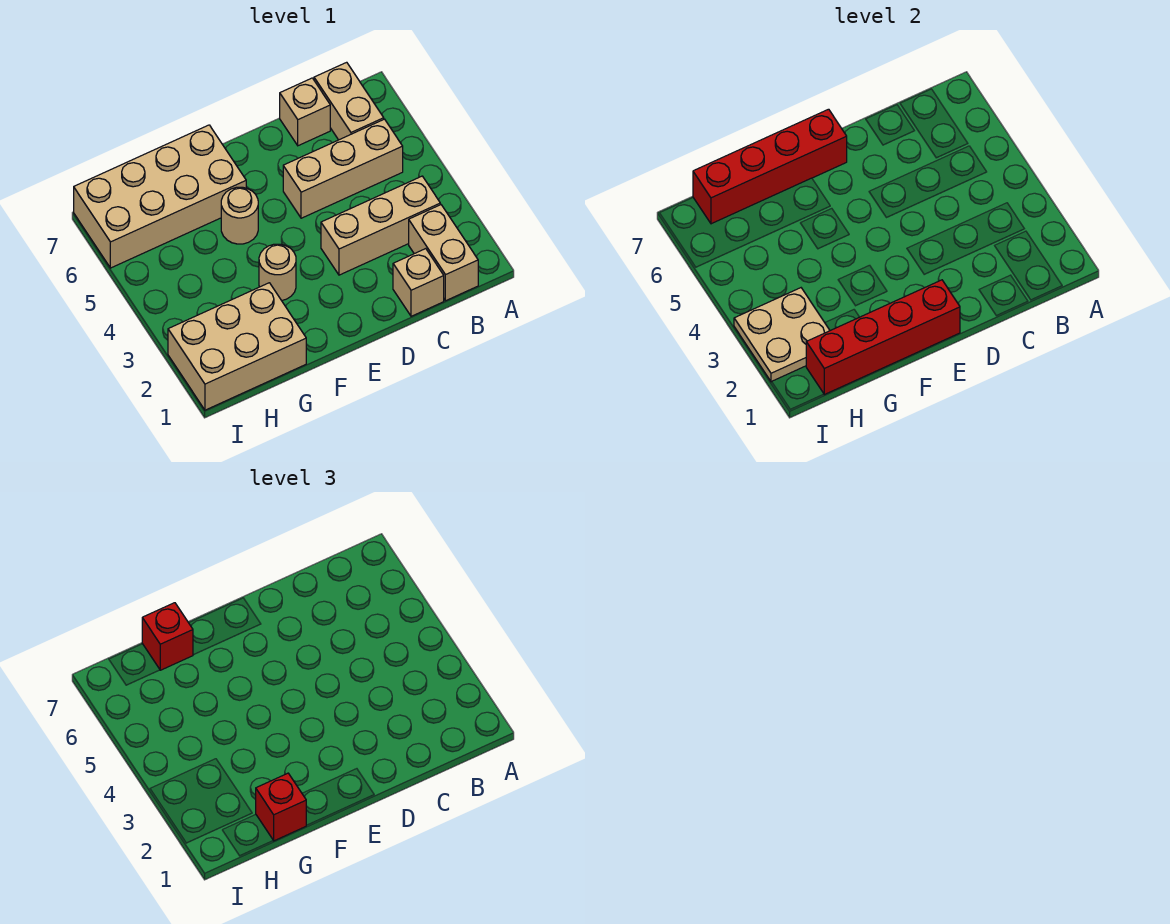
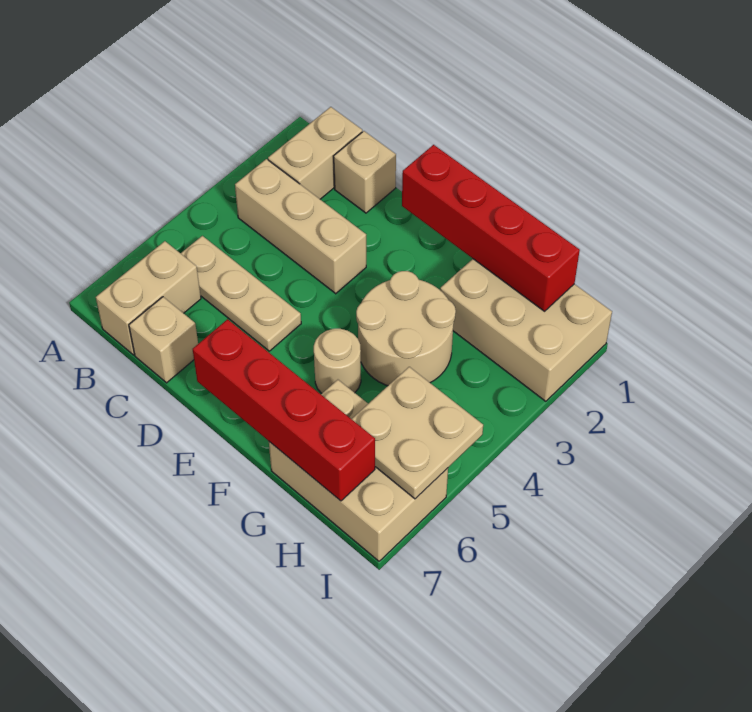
tan 1x3 brick [283,119,403,218] -> tan 1x3 plate [181,236,301,351]
tan 1x1 round brick [259,244,296,301] -> tan 2x2 round brick [356,271,456,386]
tan 2x4 brick [74,125,246,268] -> tan 2x3 brick [269,380,448,561]
red 1x1 brick [256,773,306,841] -> none
red 1x1 brick [142,603,193,670] -> none
tan 2x2 plate [734,288,830,382] -> tan 2x2 plate moved to [352,367,483,499]

